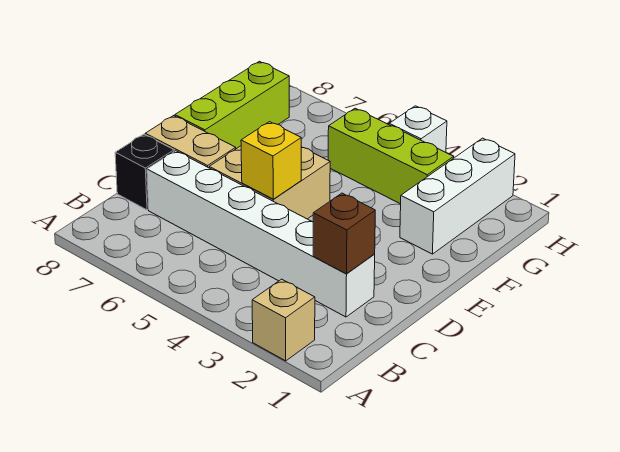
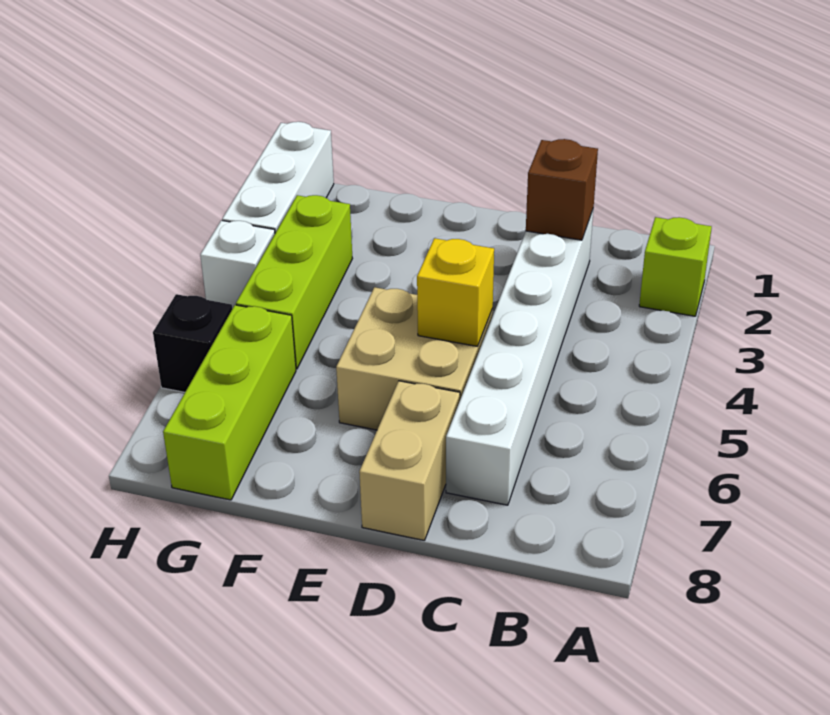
tan 1x1 brick [252,279,315,361] -> lime 1x1 brick [639,217,712,316]
black 1x1 brick [115,134,174,210] -> black 1x1 brick moved to [153,294,232,392]
lime 1x3 brick [175,61,289,149] -> lime 1x3 brick turned to [163,305,296,500]
white 1x3 brick [400,138,515,254] -> white 1x3 brick turned to [222,122,334,233]

